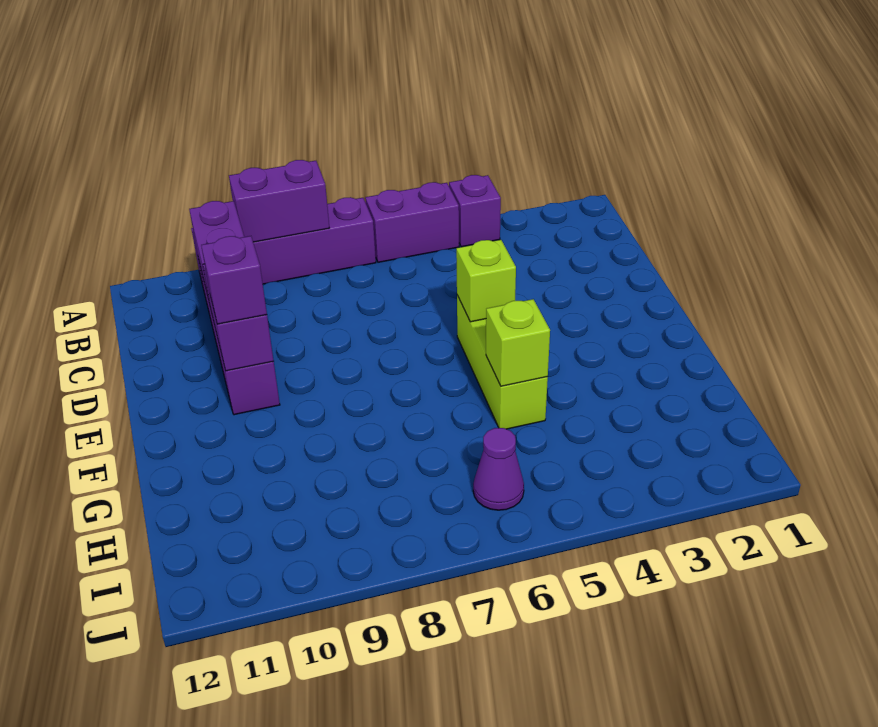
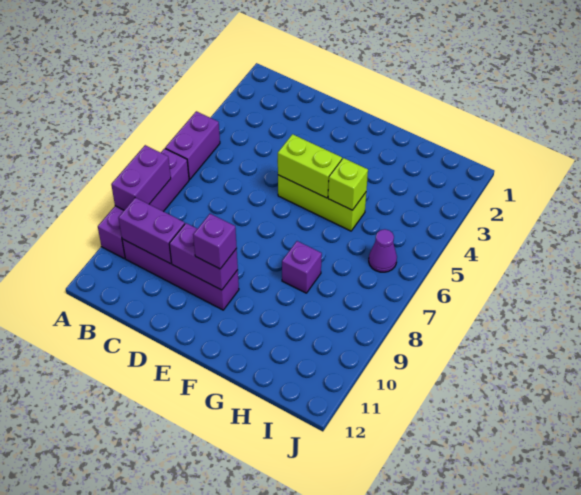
purple 1x1 brick [449,175,501,247] -> purple 1x1 brick moved to [282,241,322,293]
lime 1x1 brick [456,240,516,322] -> lime 1x2 brick [278,134,342,198]

